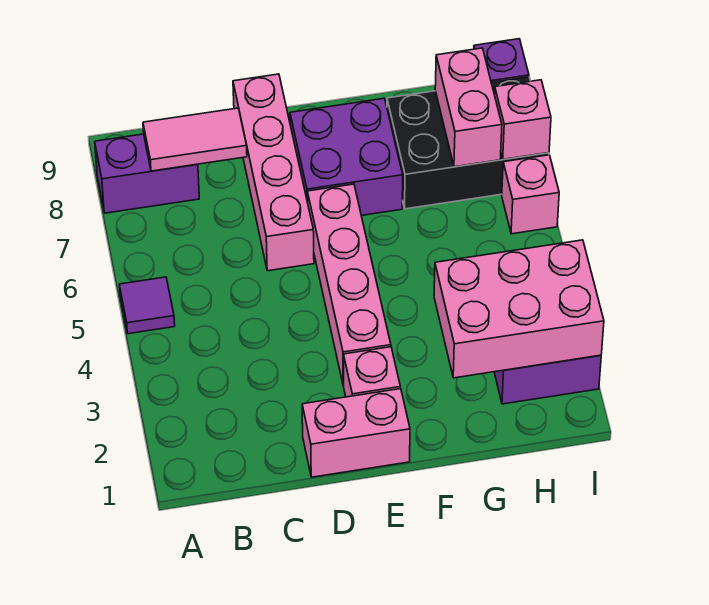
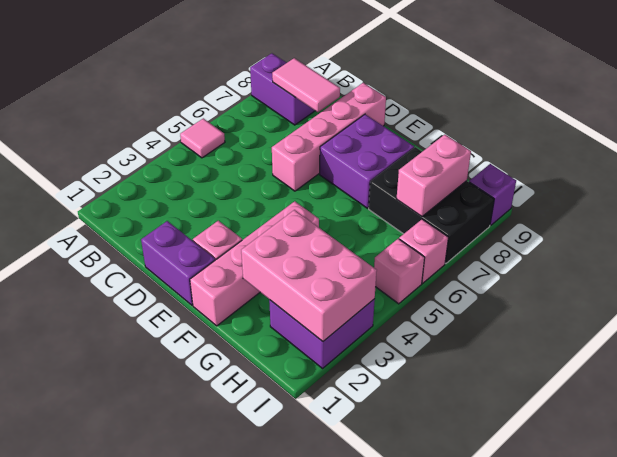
purple 1x1 tile [119,277,175,334] -> pink 1x1 tile [180,118,225,158]
pink 1x2 brick [302,389,410,477] -> purple 1x2 brick [141,221,215,305]
pink 1x4 brick [307,184,391,385] -> pink 1x4 brick moved to [190,201,319,326]
pink 1x1 brick [494,80,551,159] -> pink 1x1 brick moved to [374,239,425,304]

